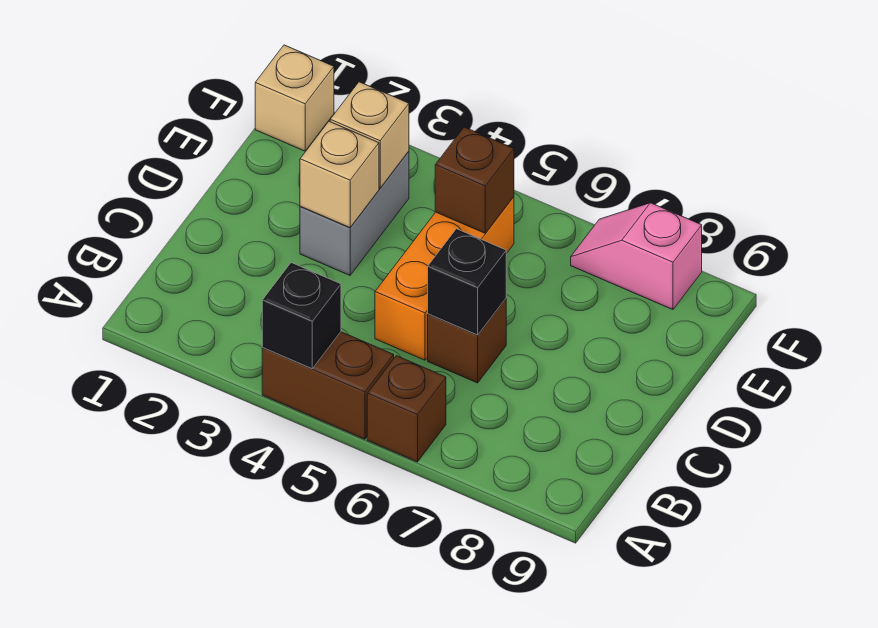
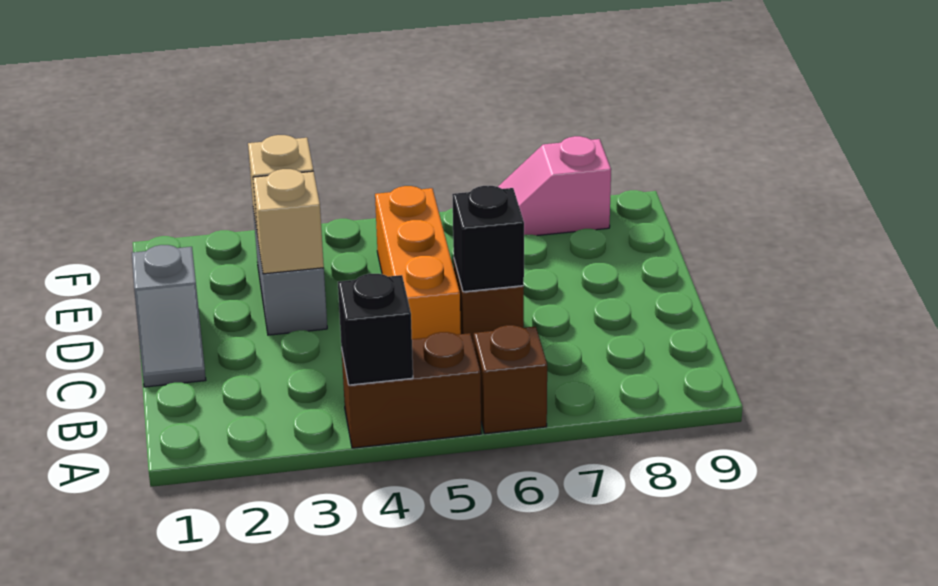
none -> grey 1x2 slope [132,245,206,387]
brown 1x1 brick [435,127,514,233] -> none
tan 1x1 brick [255,45,334,151] -> none

